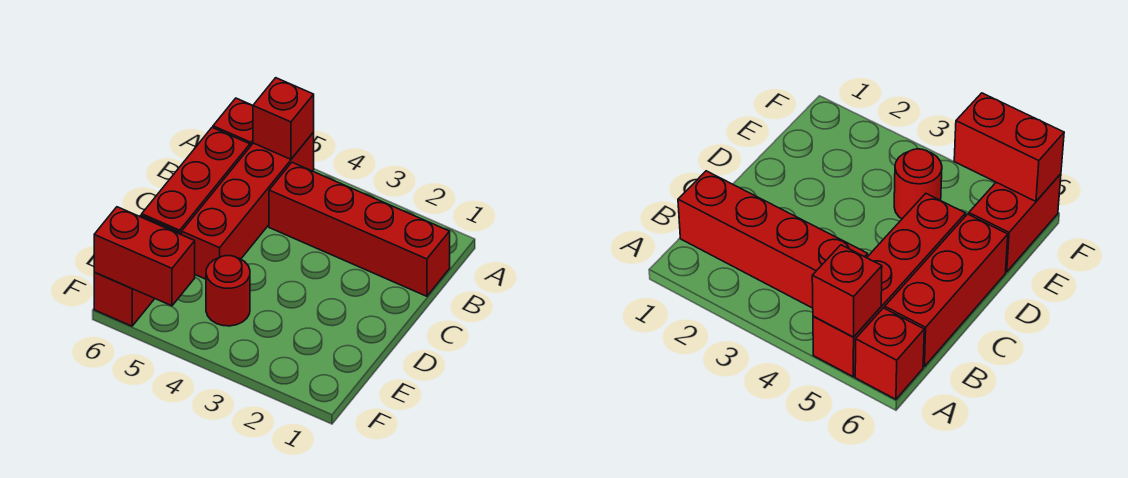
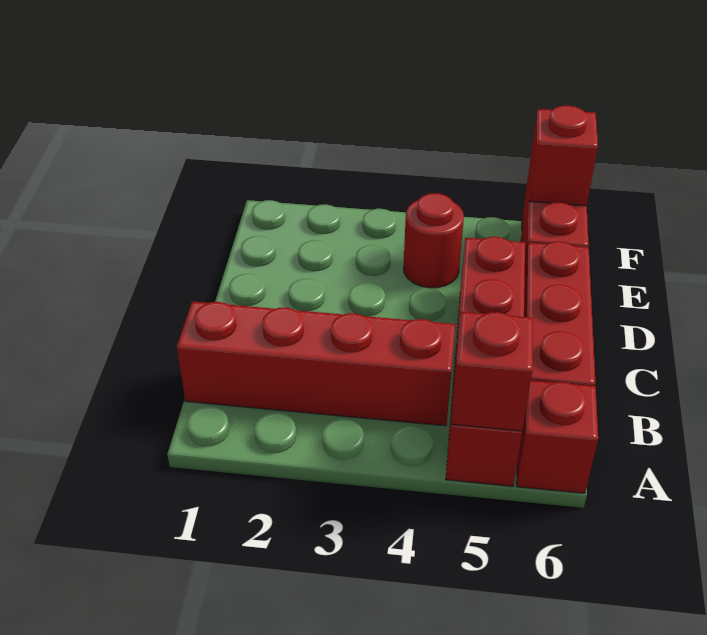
red 1x2 brick [94,207,195,306] -> red 1x1 brick [529,106,598,206]

